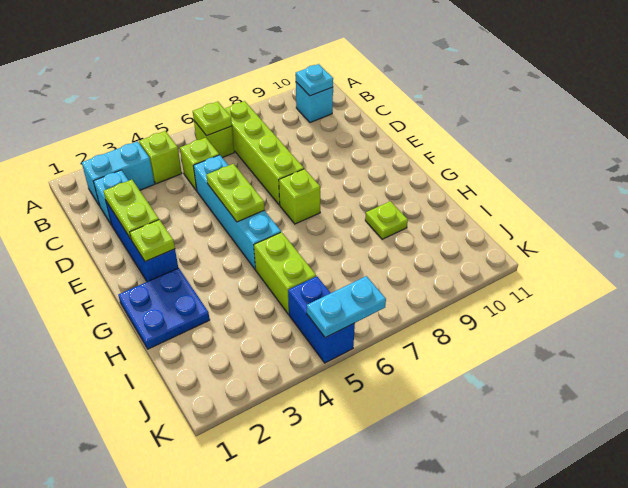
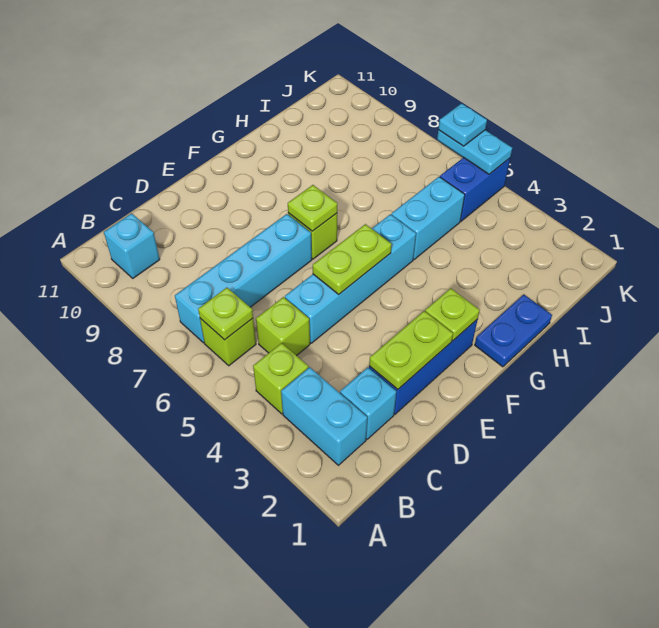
lime 1x4 brick [225,101,304,205] -> cyan 1x4 brick [175,214,312,343]
cyan 1x1 plate [296,64,333,96] -> cyan 1x1 plate moved to [438,103,487,146]
blue 2x2 plate [118,268,210,349] -> blue 1x2 plate [475,295,552,367]
lime 1x2 brick [254,232,316,314] -> cyan 1x2 brick [391,177,465,259]
lime 1x1 plate [365,201,408,239] -> lime 1x1 plate moved to [288,185,337,231]

